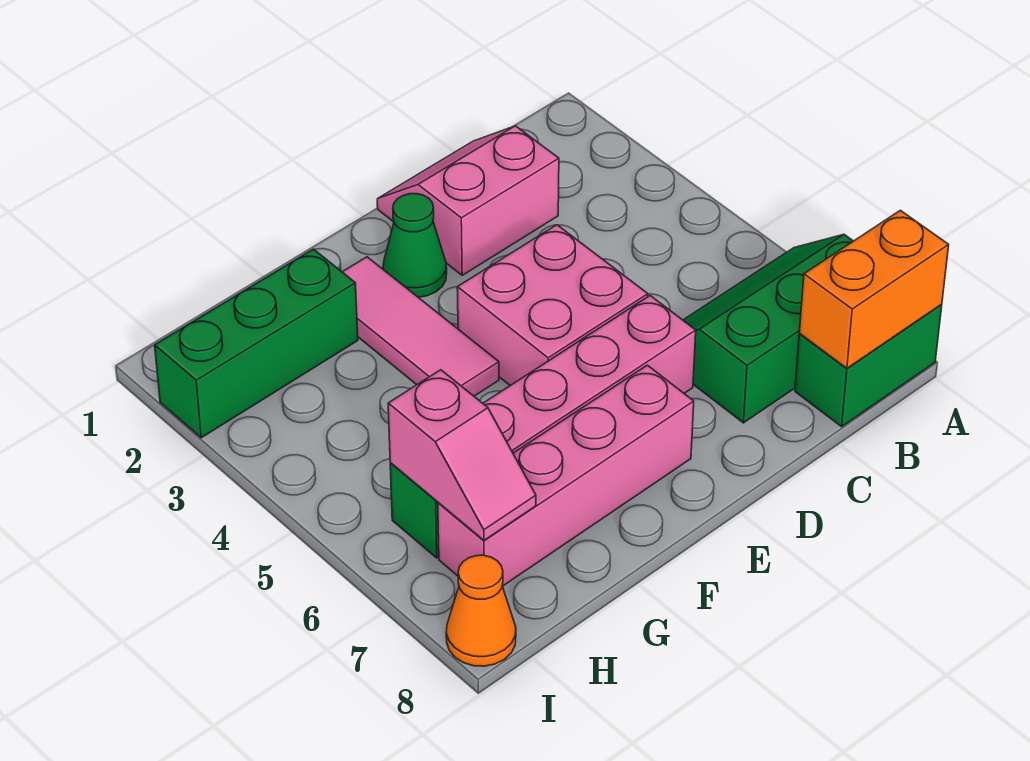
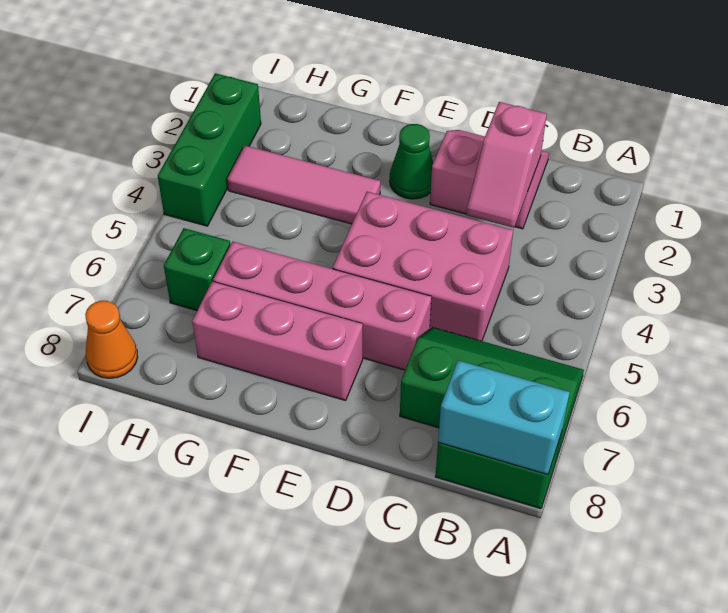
orange 1x2 brick [799,210,949,368] -> cyan 1x2 brick [438,360,570,475]
pink 2x2 brick [457,225,648,385] -> pink 2x3 brick [333,192,513,341]
pink 1x4 brick [438,365,694,586] -> pink 1x3 brick [192,281,363,400]
pink 1x3 tile [343,257,499,396] -> pink 1x3 tile turned to [227,146,381,224]
green 1x3 brick [155,249,358,438] -> green 1x3 brick turned to [158,73,261,226]
pink 1x2 slope [388,370,536,540] -> pink 1x2 slope moved to [466,102,547,228]

